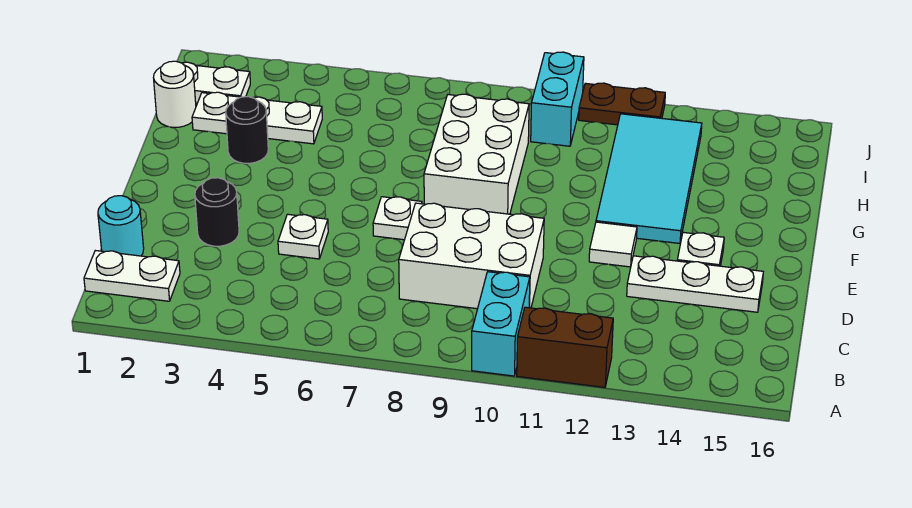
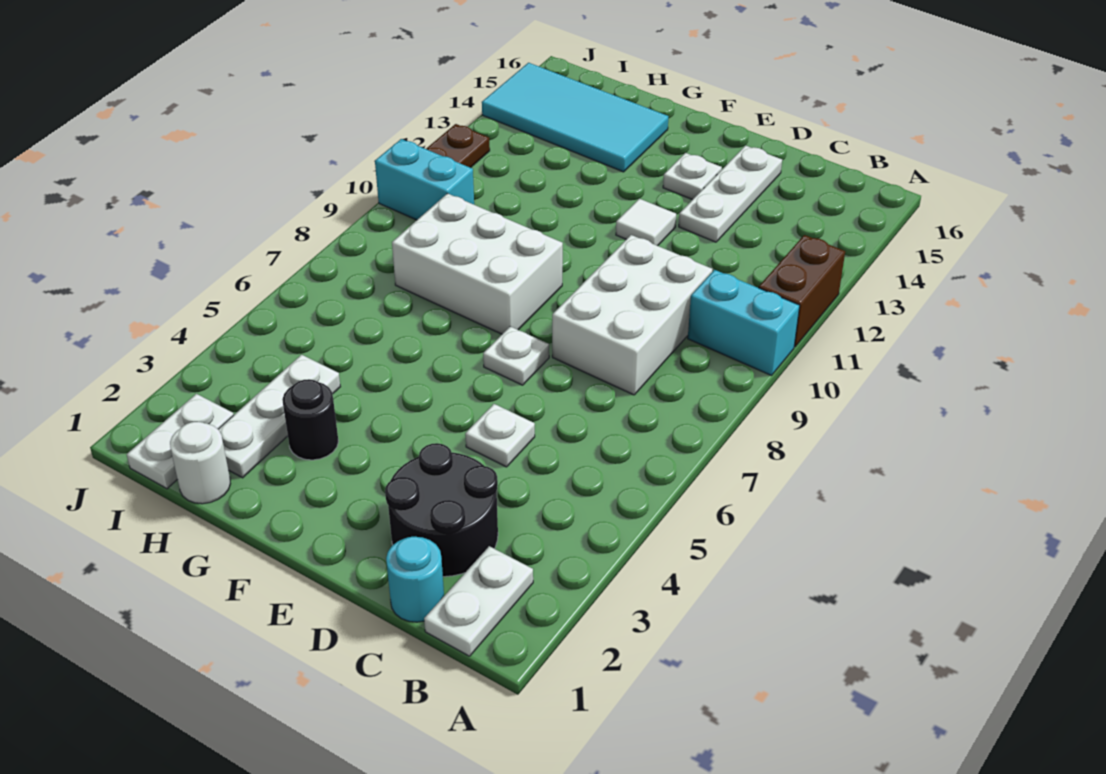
black 1x1 round brick [195,178,239,246] -> black 2x2 round brick [385,443,498,577]
cyan 2x4 tile [596,114,702,243] -> cyan 2x4 tile moved to [482,63,669,172]

